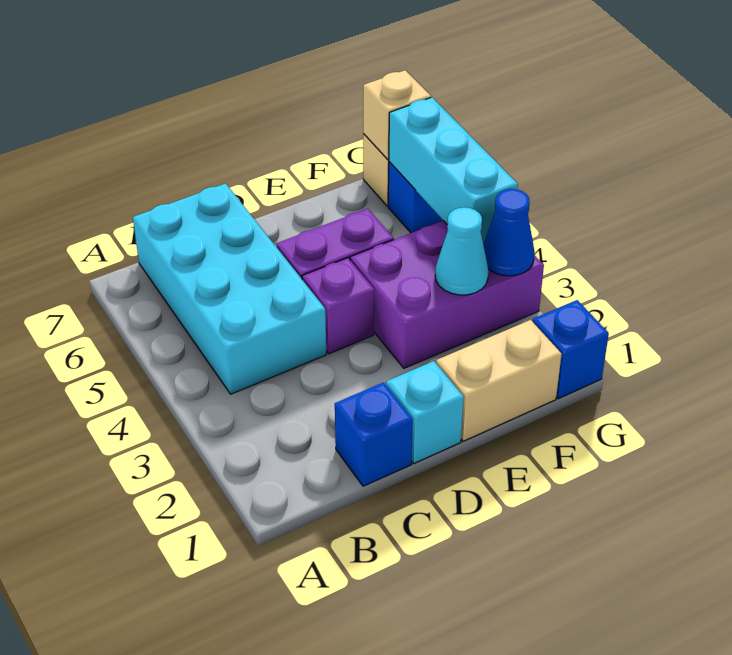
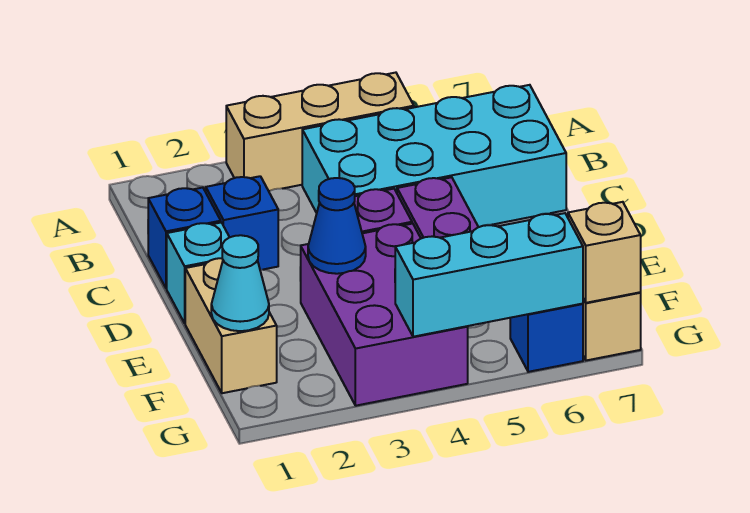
none -> tan 1x3 brick [226,73,414,191]
cyan 1x1 cone [435,207,488,295] -> cyan 1x1 cone moved to [211,235,269,331]
blue 1x1 brick [533,300,609,399] -> blue 1x1 brick moved to [206,176,278,270]
blue 1x1 cone [483,189,535,276] -> blue 1x1 cone moved to [308,178,366,274]

